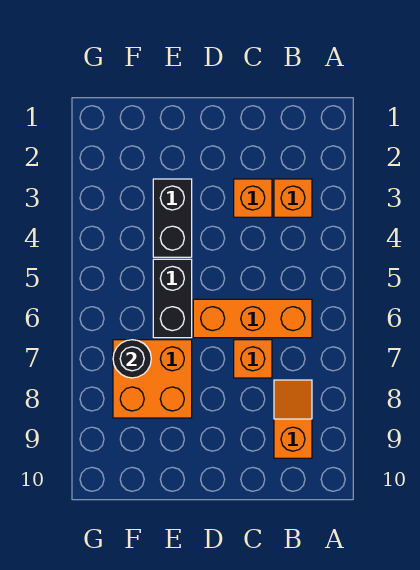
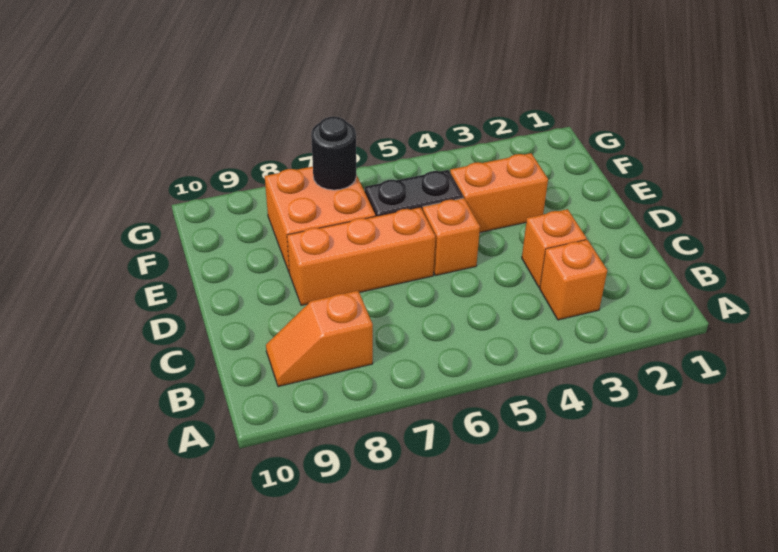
orange 1x3 brick [193,299,312,338] -> orange 1x3 brick turned to [287,207,435,305]
orange 1x2 slope [274,380,312,458] -> orange 1x2 slope turned to [266,291,373,387]
orange 1x1 brick [234,340,272,378] -> orange 1x1 brick moved to [423,198,480,276]
black 1x2 brick [153,179,192,257] -> orange 1x2 brick [450,153,548,232]

